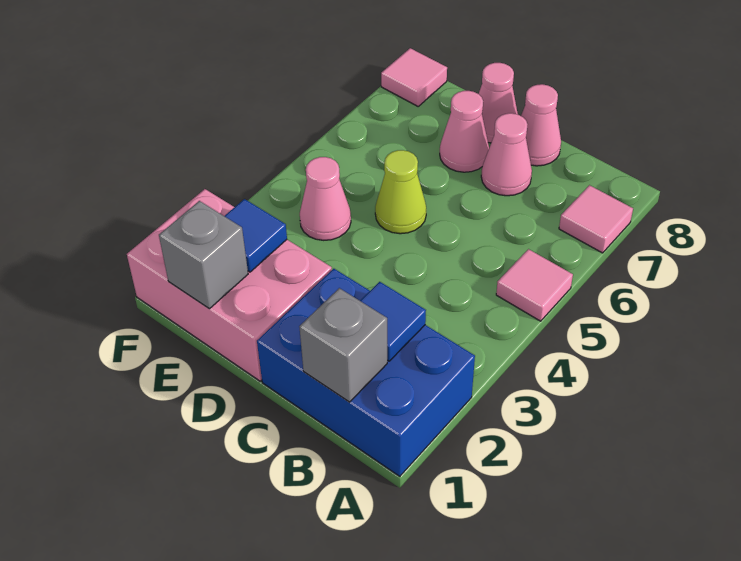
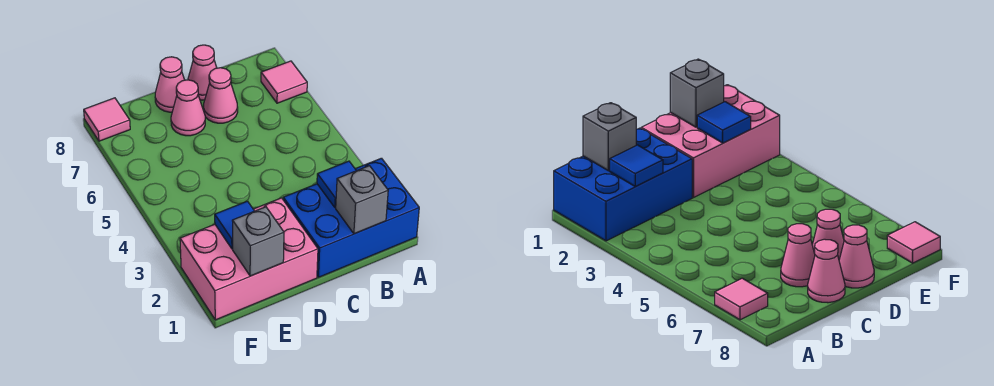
pink 1x1 tile [496,249,573,321] -> none
lime 1x1 cone [375,150,426,234] -> none
pink 1x1 cone [300,157,351,240] -> none

